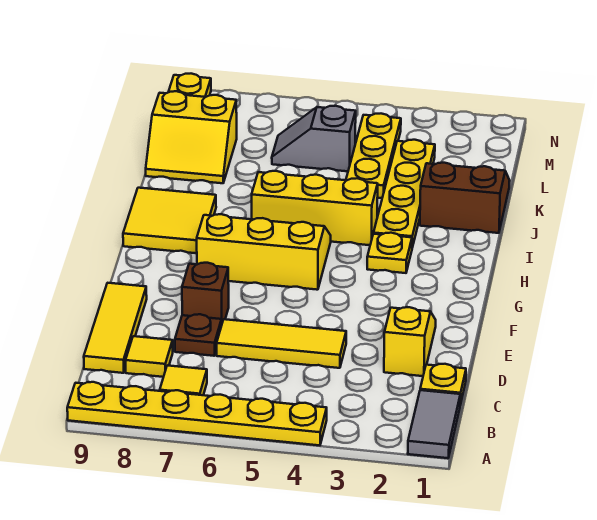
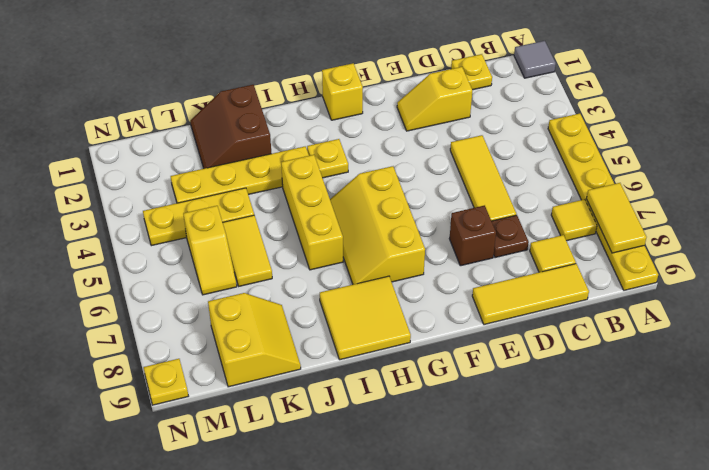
grey 1x2 tile [408,390,460,458] -> grey 1x1 tile [514,41,556,78]
none -> yellow 1x2 tile [586,183,647,253]
none -> yellow 1x1 brick [322,63,363,120]
none -> yellow 1x2 tile [223,215,272,286]
grey 1x2 slope [272,106,356,171] -> yellow 1x2 slope [183,206,237,295]

